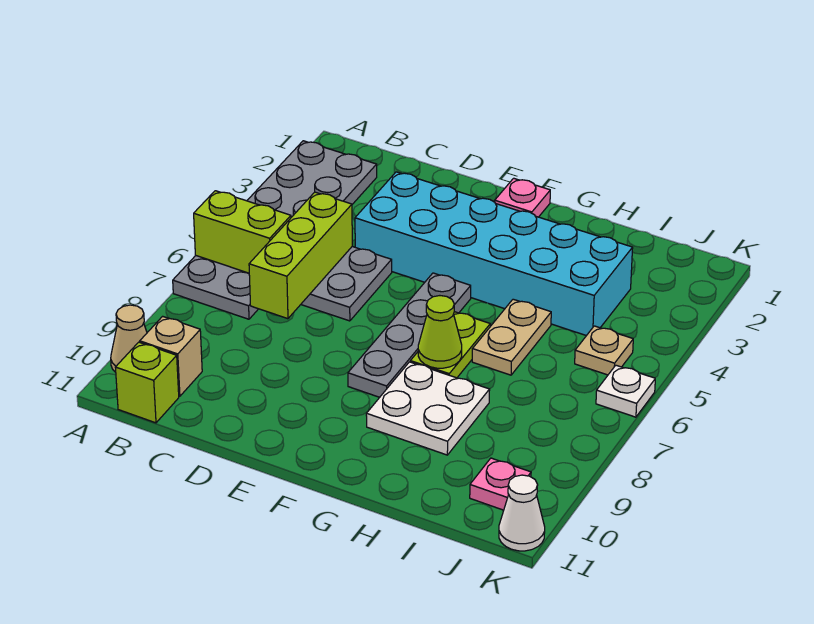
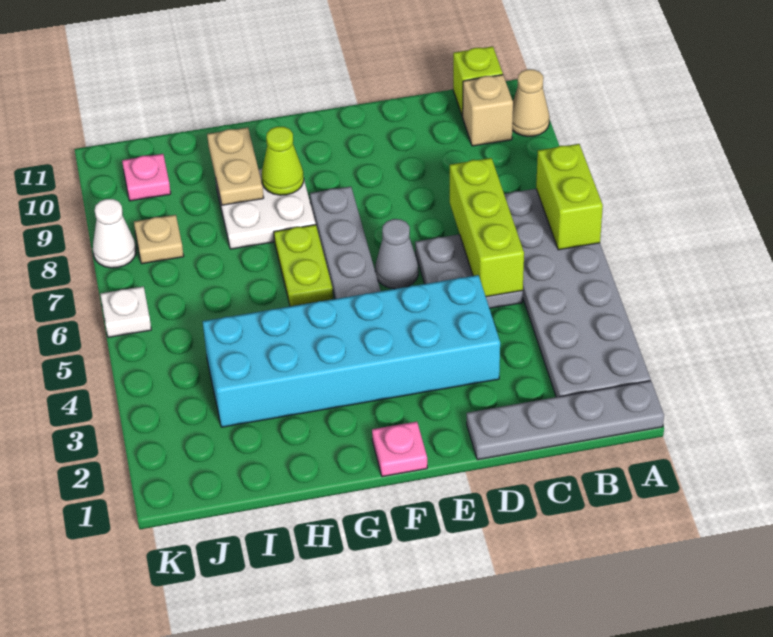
none -> grey 1x4 plate [467,381,664,460]
lime 1x2 brick [194,191,291,273] -> lime 1x2 brick turned to [536,144,603,250]
none -> grey 1x1 cone [375,219,418,289]
lime 1x1 cone [418,296,462,368] -> lime 1x1 cone moved to [262,127,304,195]
tan 1x2 plate [472,299,551,375] -> tan 1x2 plate moved to [207,128,264,205]
tan 1x1 plate [575,326,633,375] -> tan 1x1 plate moved to [134,215,184,264]
white 1x1 cone [499,475,545,551] -> white 1x1 cone moved to [93,199,136,268]

